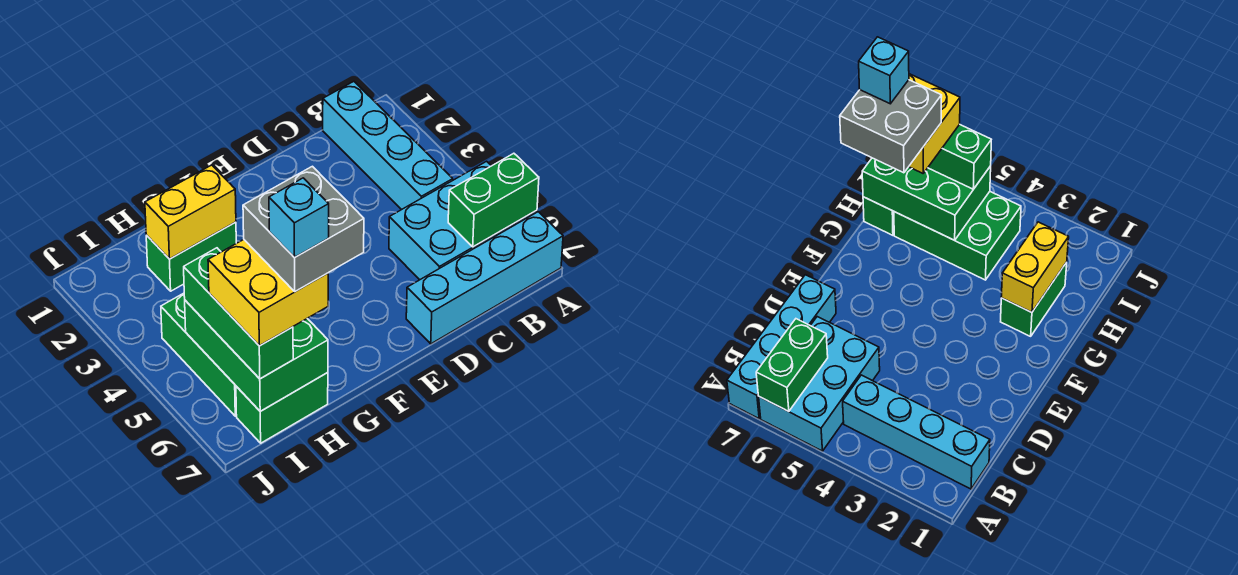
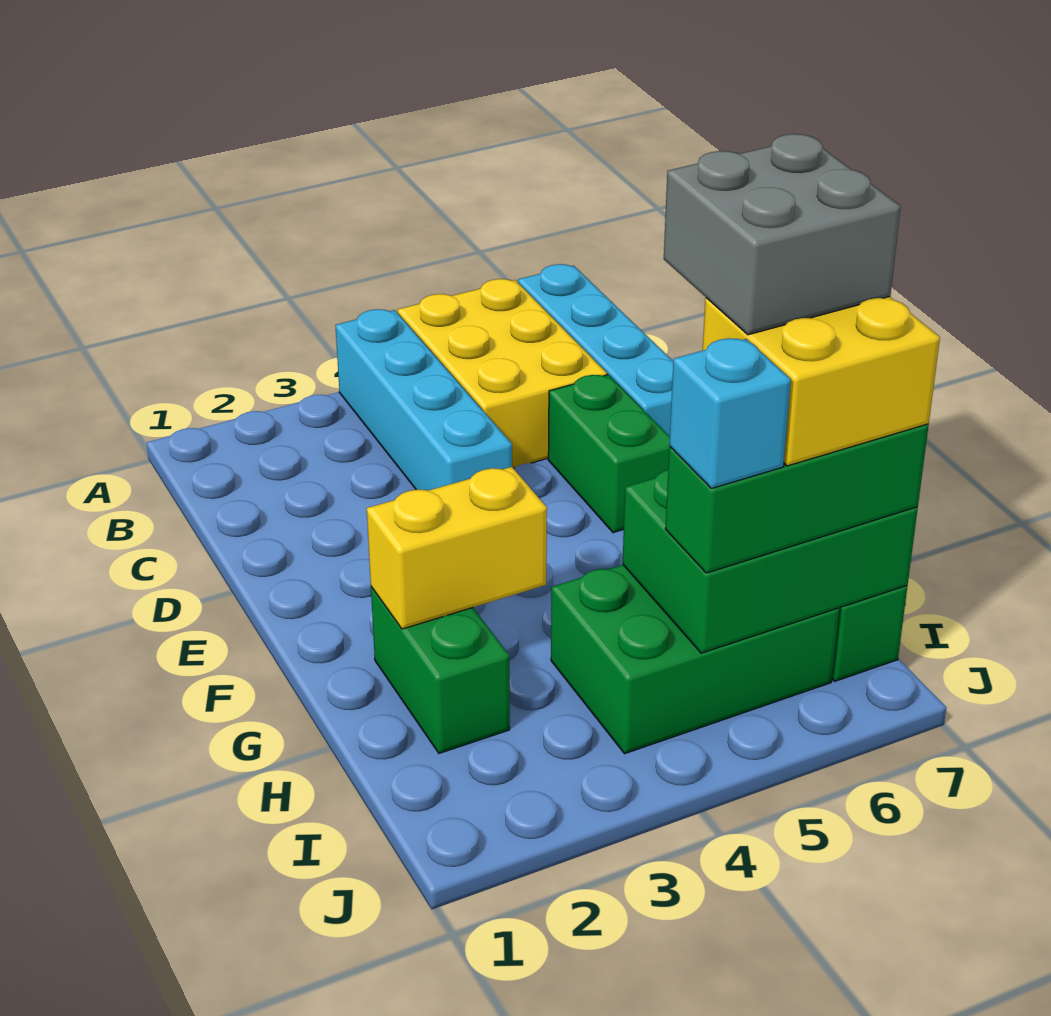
cyan 2x3 brick [389,161,537,280] -> yellow 2x3 brick [398,279,607,468]
green 1x2 brick [448,153,539,247] -> green 1x2 brick moved to [548,375,670,533]
cyan 1x4 brick [323,81,453,210] -> cyan 1x4 brick turned to [335,309,512,491]
yellow 1x2 brick [145,165,236,259] -> yellow 1x2 brick turned to [367,467,547,629]
cyan 1x1 brick [269,178,329,258] -> cyan 1x1 brick moved to [669,338,791,488]

